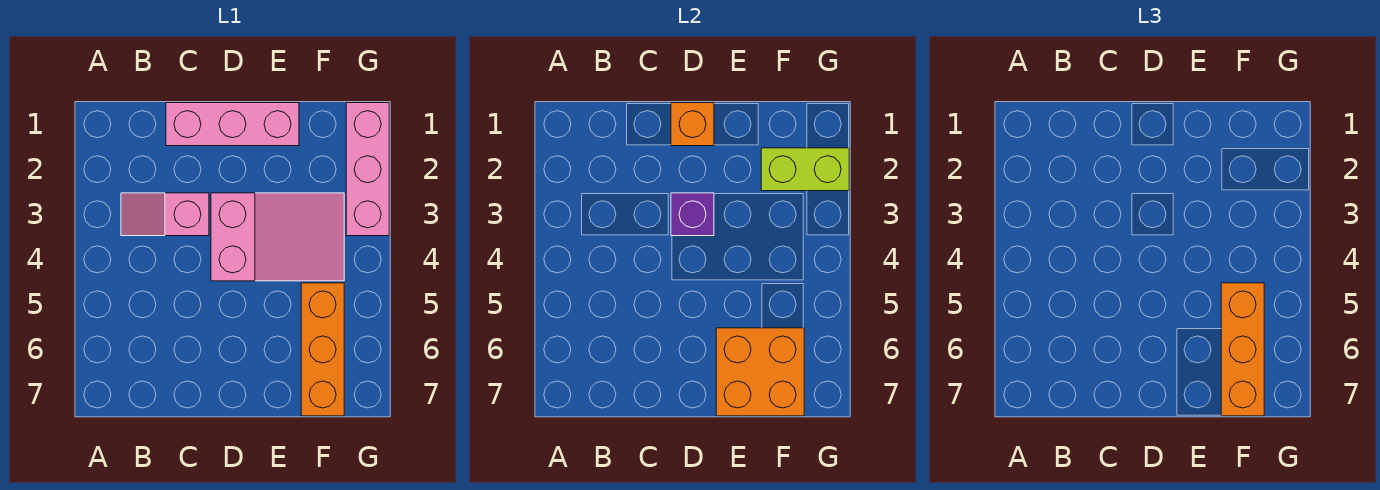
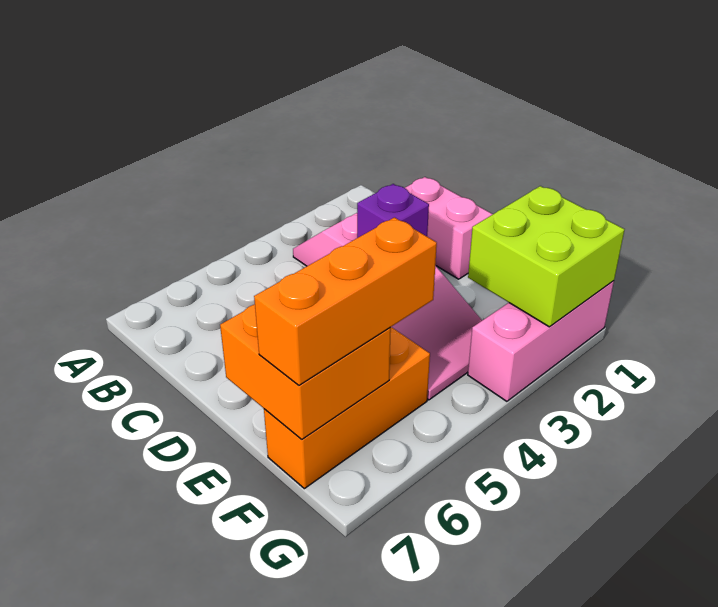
pink 1x3 brick [166,103,299,146] -> pink 1x2 brick [405,177,493,279]
orange 1x1 brick [671,103,714,146] -> none
lime 1x2 brick [761,148,849,191] -> lime 2x2 brick [468,186,625,327]

